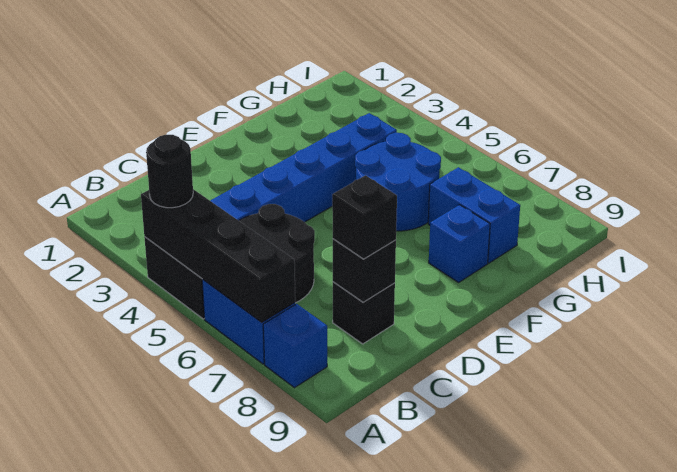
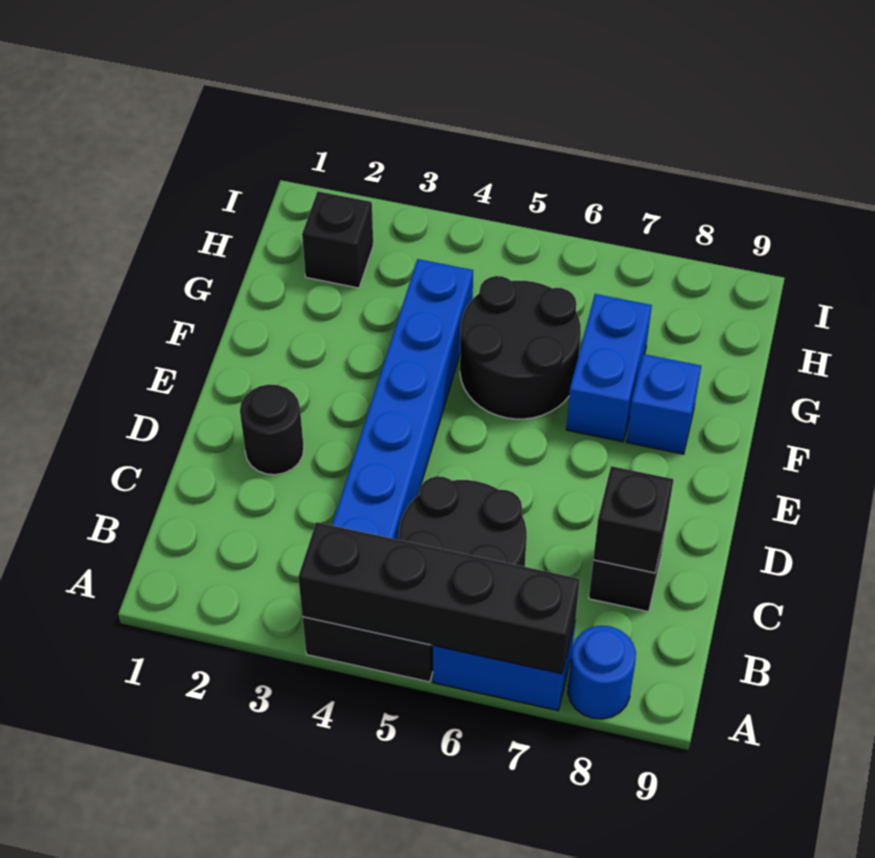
black 1x1 round brick [146,135,193,208] -> black 1x1 round brick moved to [240,384,304,475]
blue 1x1 brick [263,304,327,388] -> blue 1x1 round brick [568,626,636,719]
black 1x1 brick [332,175,397,259] -> black 1x1 brick moved to [302,191,373,288]
blue 2x2 round brick [355,133,441,231] -> black 2x2 round brick [460,276,581,419]
blue 1x2 brick [428,167,520,263] -> blue 1x2 brick turned to [566,294,652,442]

